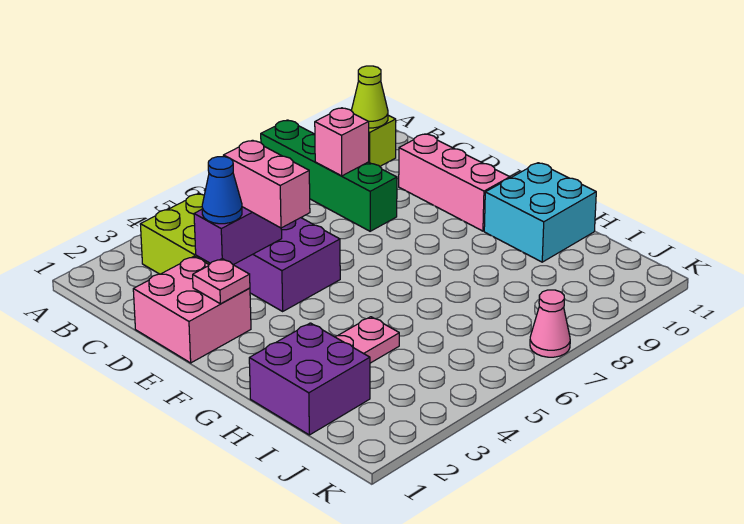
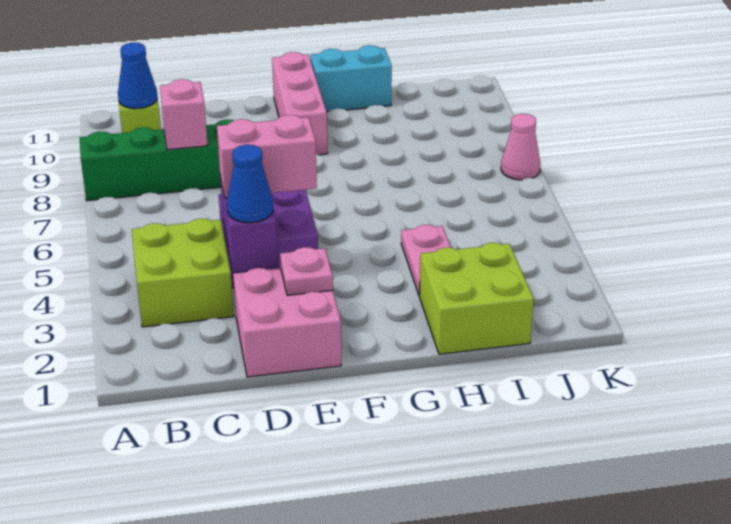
lime 1x1 cone [351,66,388,128] -> blue 1x1 cone [118,42,157,109]
pink 1x3 brick [399,134,510,231] -> pink 1x3 brick turned to [272,52,328,155]
cyan 2x2 brick [484,163,596,262] -> cyan 1x2 brick [311,45,392,112]
purple 2x2 brick [249,323,370,435] -> lime 2x2 brick [419,243,534,354]

